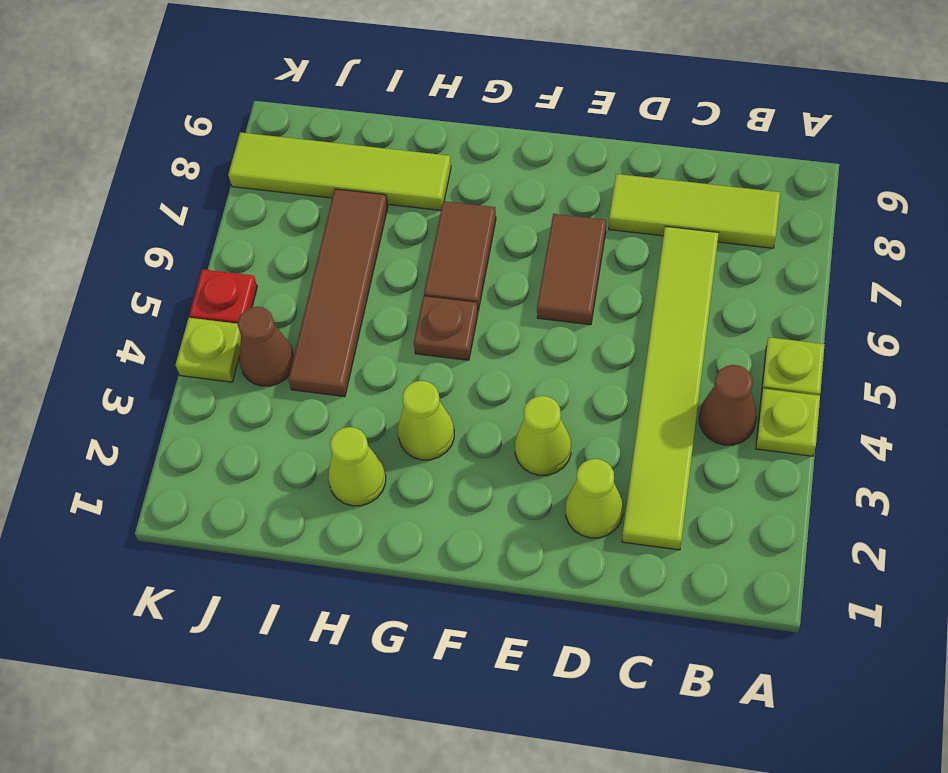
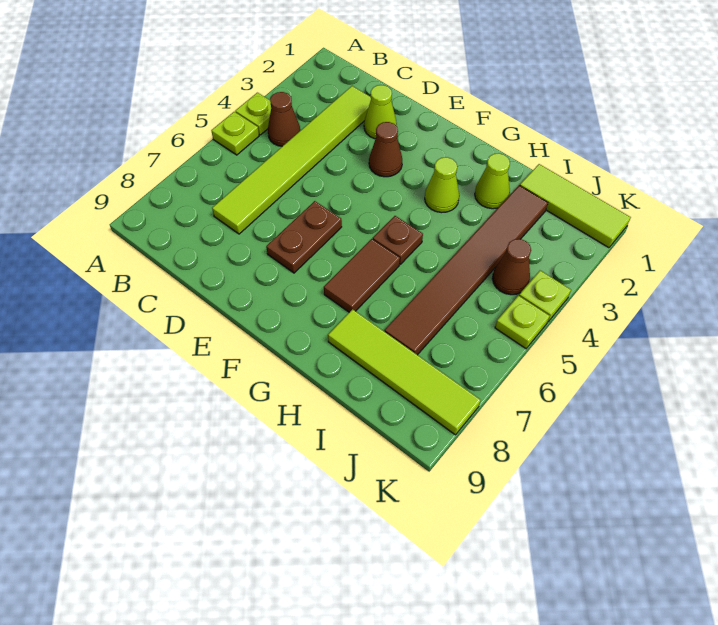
lime 1x3 tile [609,174,780,248] -> lime 1x3 tile moved to [520,164,631,248]
lime 1x1 cone [515,396,571,475] -> brown 1x1 cone [369,122,402,177]
brown 1x2 tile [537,214,606,325] -> brown 1x2 plate [266,201,342,273]
brown 1x4 tile [288,189,388,397] -> brown 1x6 tile [385,185,548,355]
red 1x1 plate [189,269,257,324] -> lime 1x1 plate [495,296,550,348]

